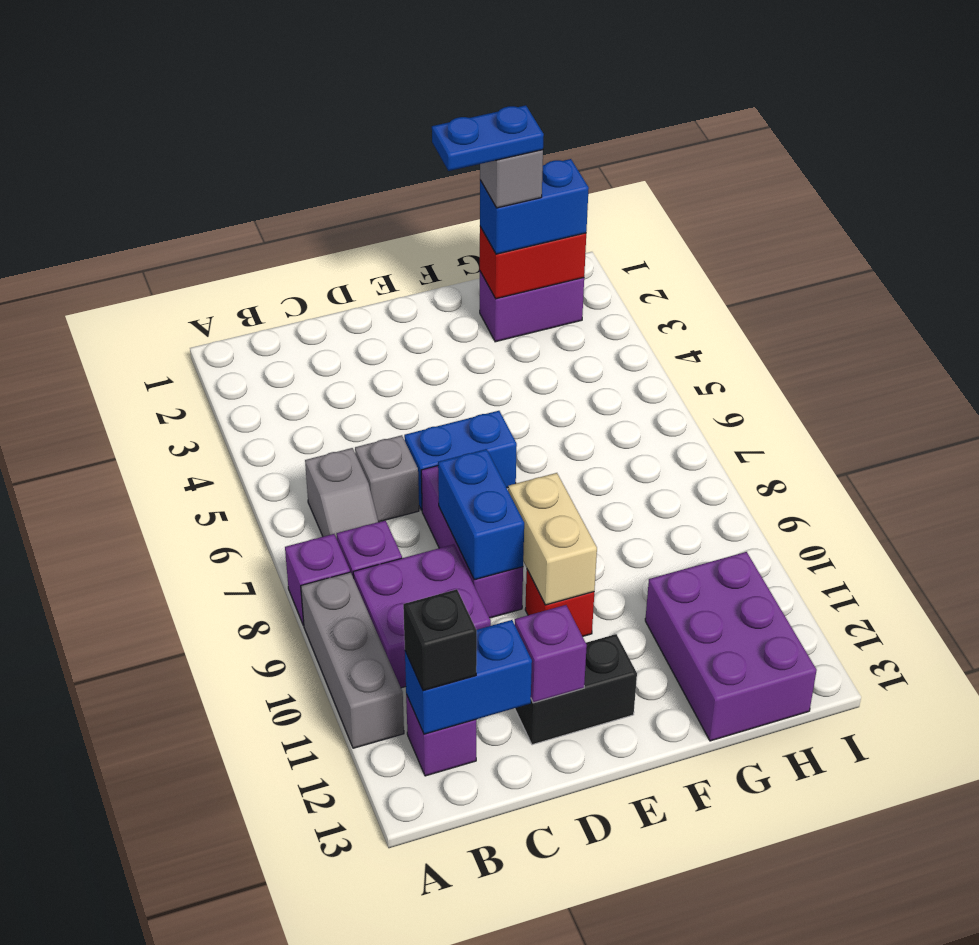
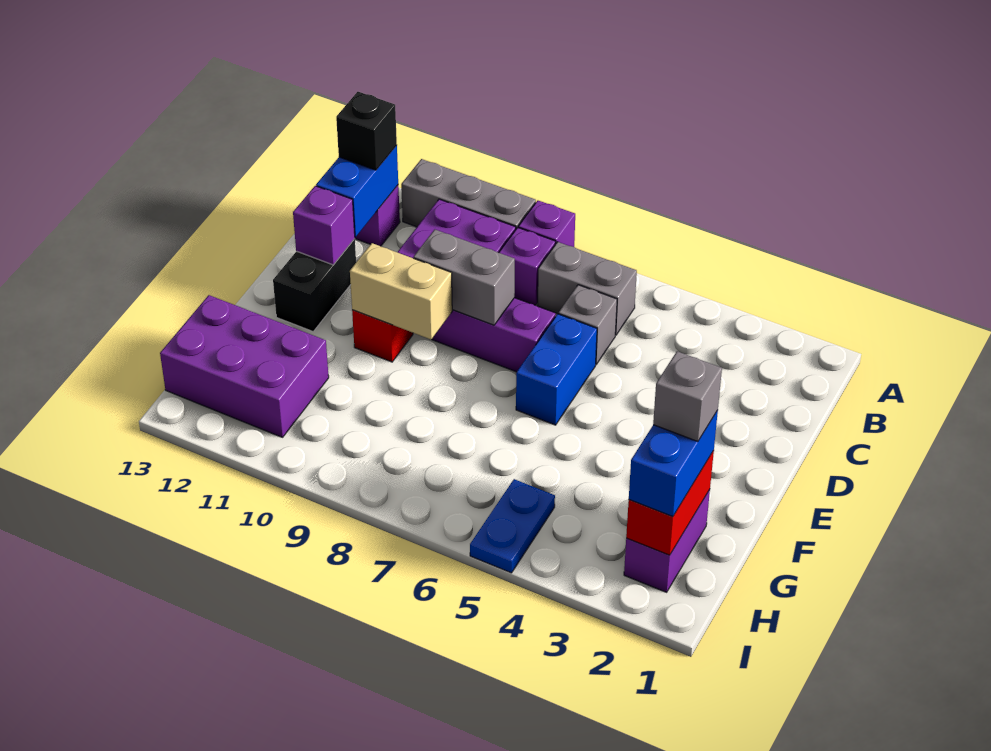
grey 1x2 slope [305,448,378,539] -> grey 1x2 brick [537,242,637,335]
blue 1x2 brick [438,449,524,580] -> grey 1x2 brick [413,230,515,325]
blue 1x2 plate [432,105,544,171] -> blue 1x2 plate moved to [470,479,555,573]

